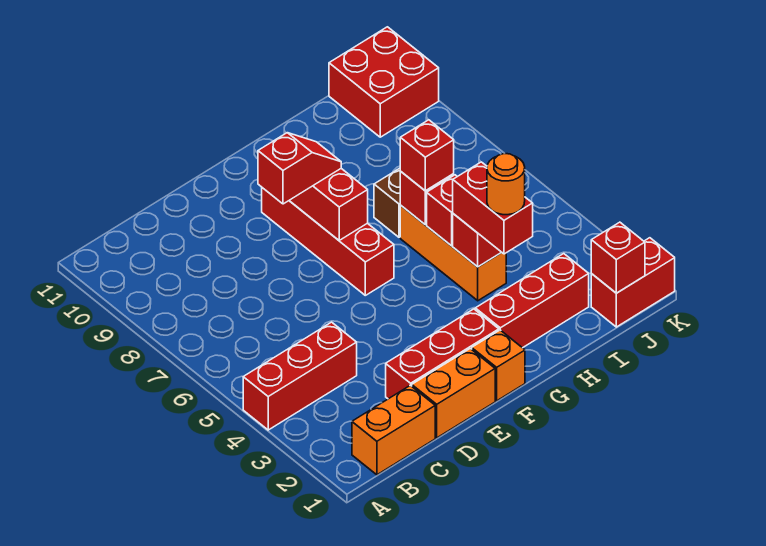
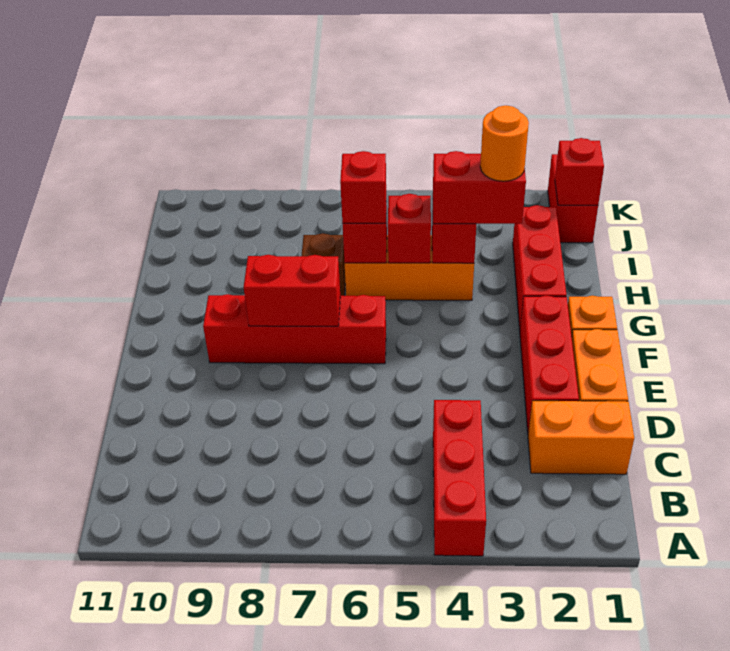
orange 1x2 brick [352,385,435,475] -> orange 1x2 brick turned to [528,401,634,474]
red 1x2 slope [258,133,341,204] -> none
red 2x2 brick [329,27,439,137] -> none

